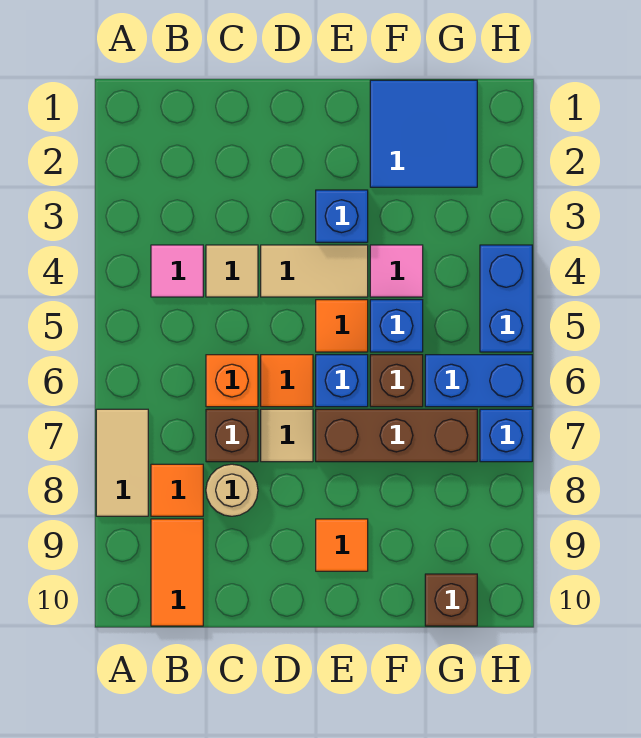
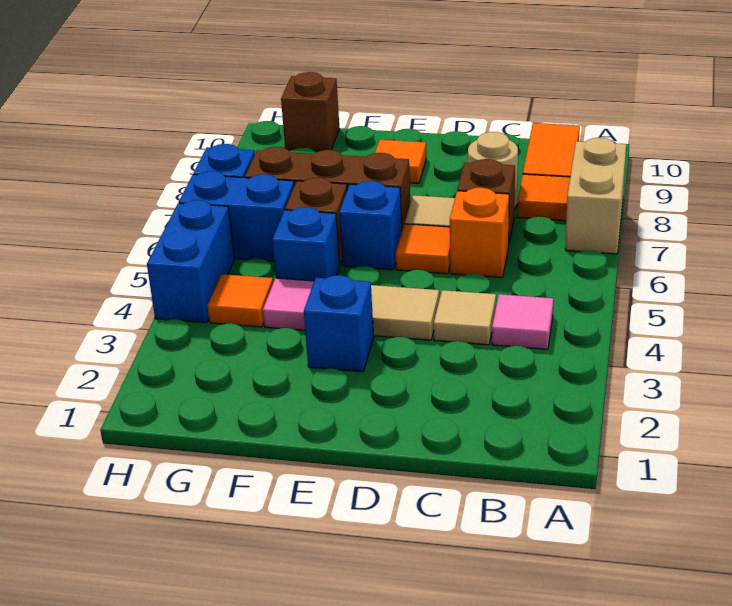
tan 1x2 tile [96,409,148,516] -> tan 1x2 brick [565,138,626,254]
orange 1x1 tile [316,300,368,352] -> orange 1x1 tile moved to [207,274,273,327]
blue 2x2 tile [370,80,477,187] -> none

